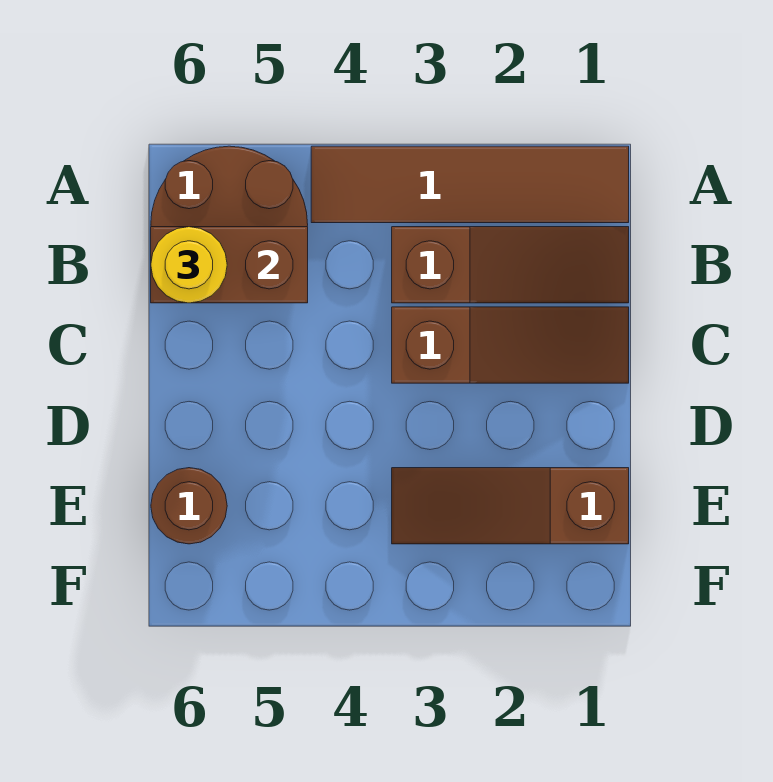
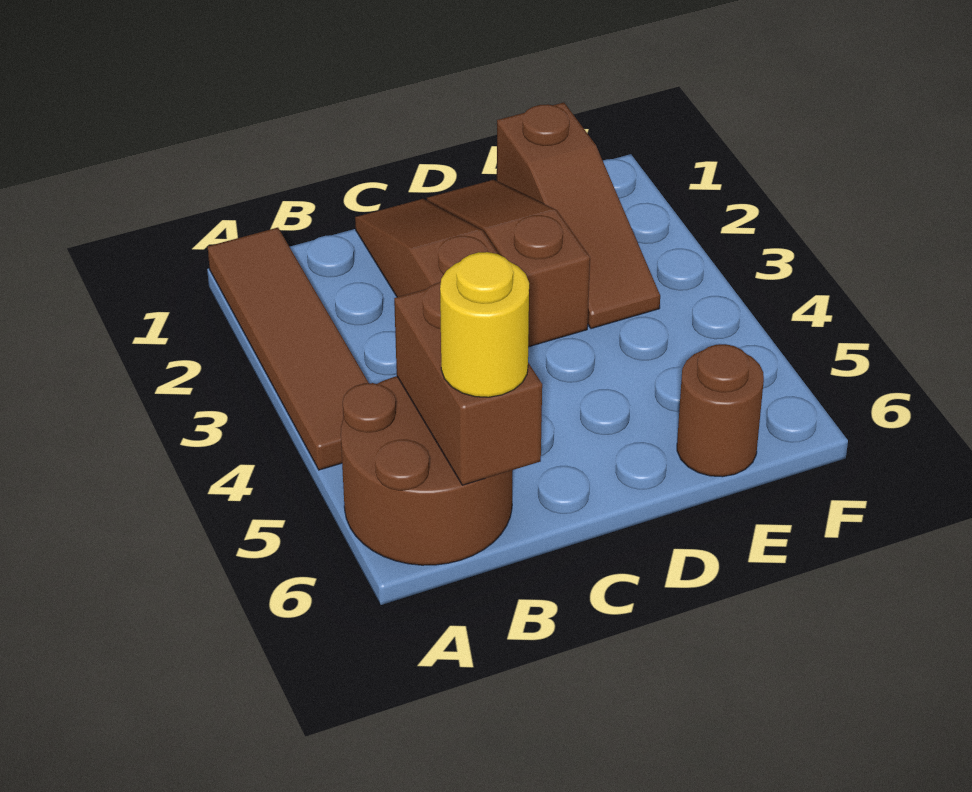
brown 1x3 slope [392,227,629,303] -> brown 1x3 slope moved to [427,180,590,347]

